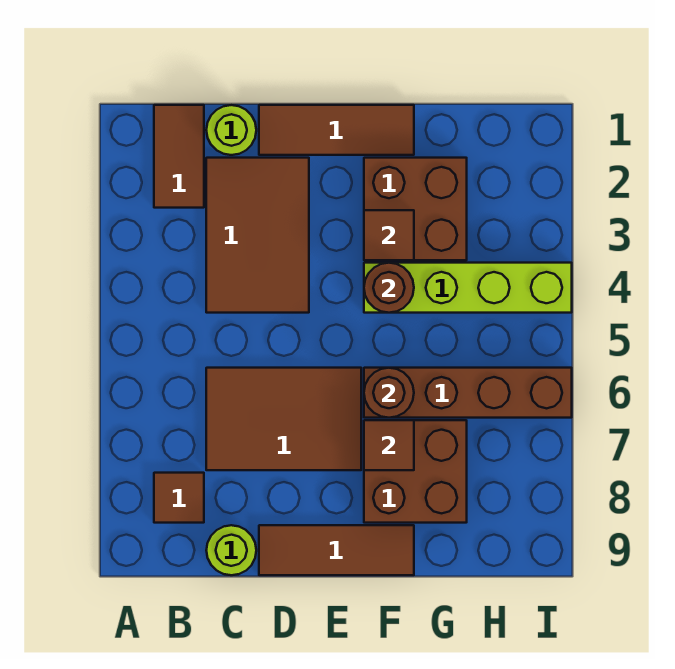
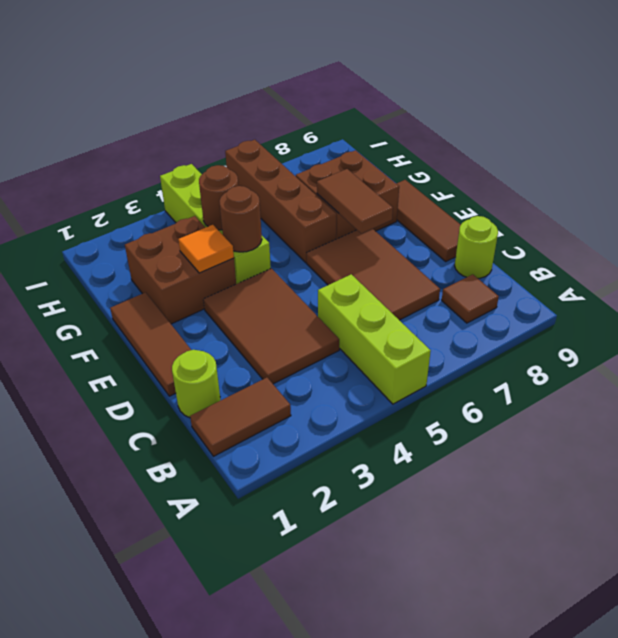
none -> lime 1x3 brick [318,274,431,404]
brown 2x3 tile [206,158,309,313] -> brown 2x3 tile turned to [203,269,339,384]
brown 1x1 tile [364,210,414,260] -> orange 1x1 tile [178,225,234,273]
brown 1x1 round brick [364,368,414,418] -> brown 1x1 round brick moved to [199,165,238,230]
brown 1x1 tile [364,420,414,470] -> brown 1x2 tile [317,169,393,233]

